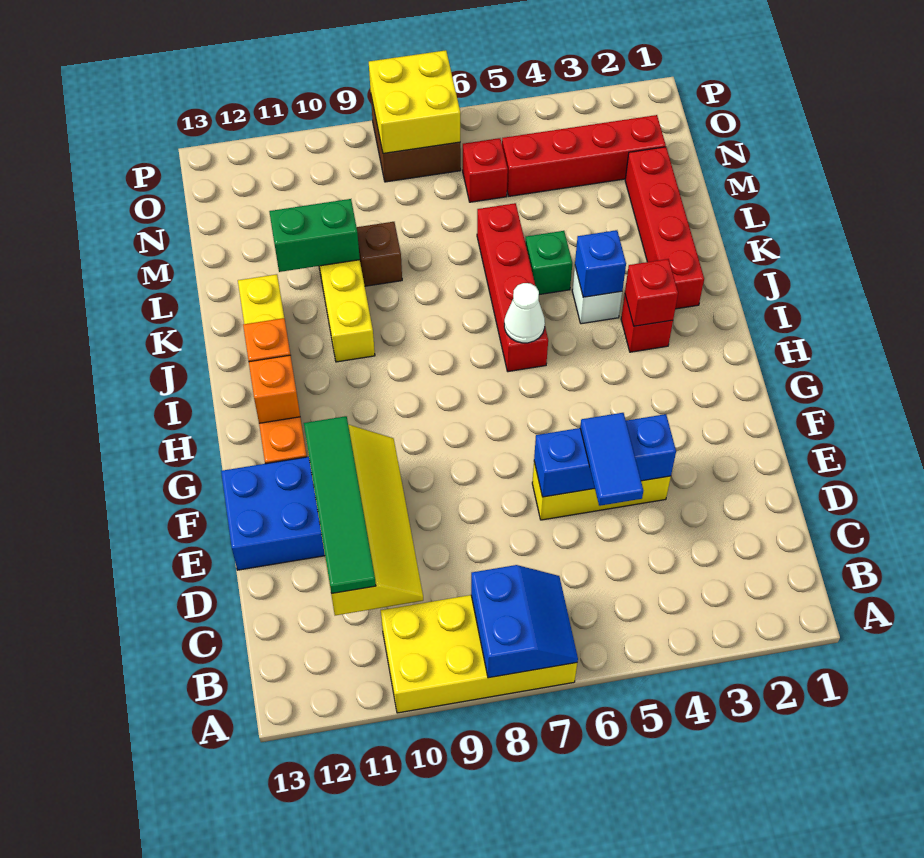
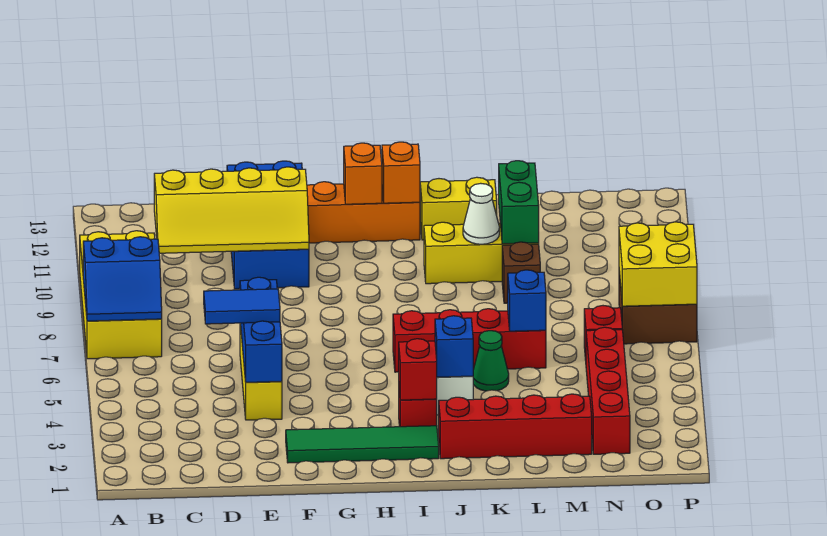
green 1x4 tile [304,416,376,594] -> green 1x4 tile moved to [286,426,439,463]
white 1x1 cone [504,283,545,343] -> white 1x1 cone moved to [463,183,499,244]
green 1x1 brick [525,231,572,295] -> green 1x1 cone [473,331,509,391]
none -> blue 1x1 brick [508,270,546,331]

